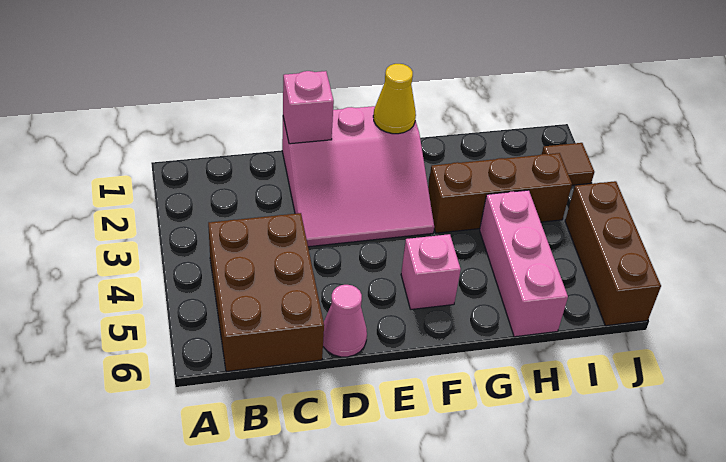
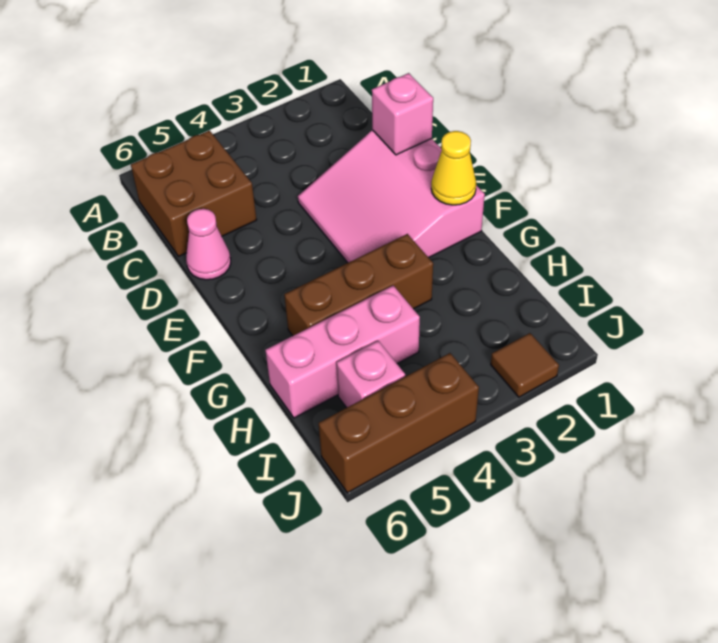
brown 2x3 brick [208,213,324,372] -> brown 2x2 brick [131,130,257,256]
pink 1x1 brick [401,234,461,309] -> pink 1x1 brick moved to [336,341,405,408]
brown 1x3 brick [428,153,572,233] -> brown 1x3 brick turned to [284,234,433,336]

